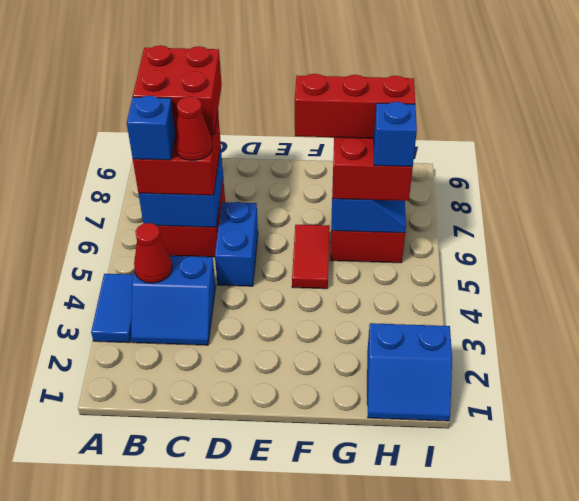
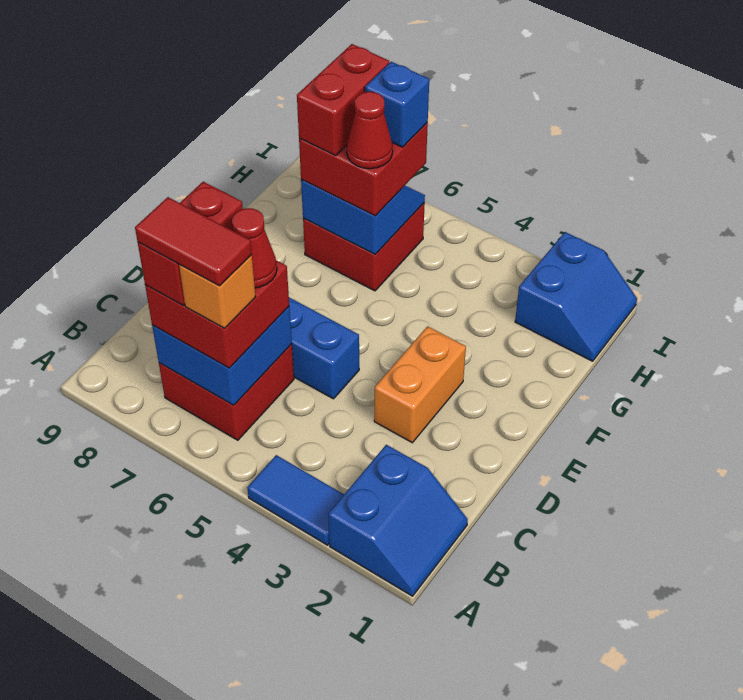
blue 2x2 slope [131,256,216,345] -> blue 2x2 slope moved to [328,445,468,596]
red 1x1 cone [134,223,172,283] -> red 1x1 cone moved to [347,92,393,169]
blue 1x1 brick [127,96,175,160] -> orange 1x1 brick [179,255,255,328]
red 2x2 brick [133,45,222,134] -> red 1x2 brick [138,182,243,305]
none -> orange 1x2 brick [374,326,466,443]
red 1x2 tile [292,225,330,289] -> red 1x2 tile moved to [135,197,252,286]
red 1x3 brick [295,74,415,138] -> red 1x2 brick [297,44,389,156]

